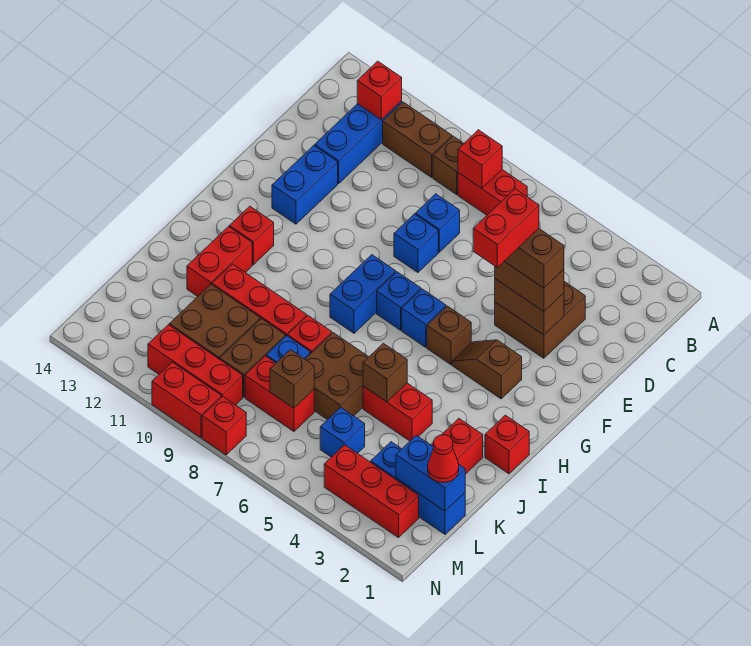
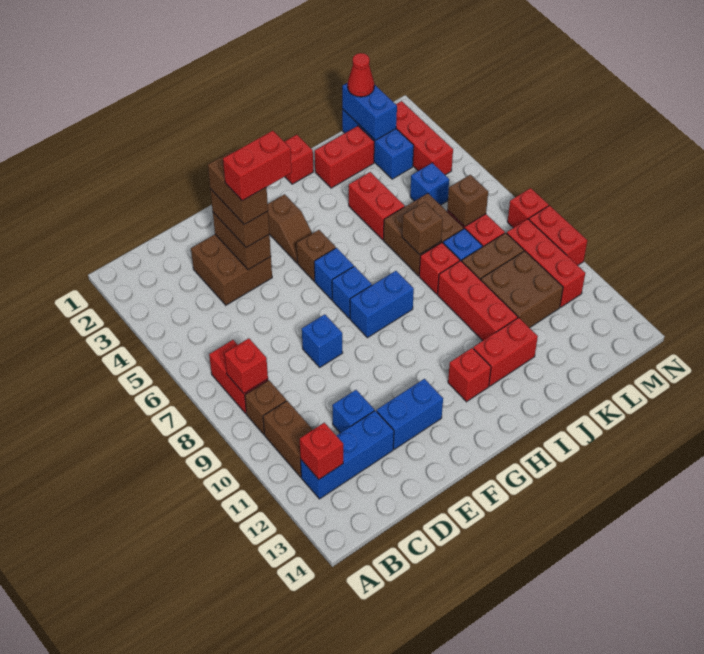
blue 1x1 brick [415,194,460,252] -> blue 1x1 brick moved to [332,390,374,433]
brown 1x1 brick [363,343,407,402] -> brown 1x1 brick moved to [402,202,443,254]

